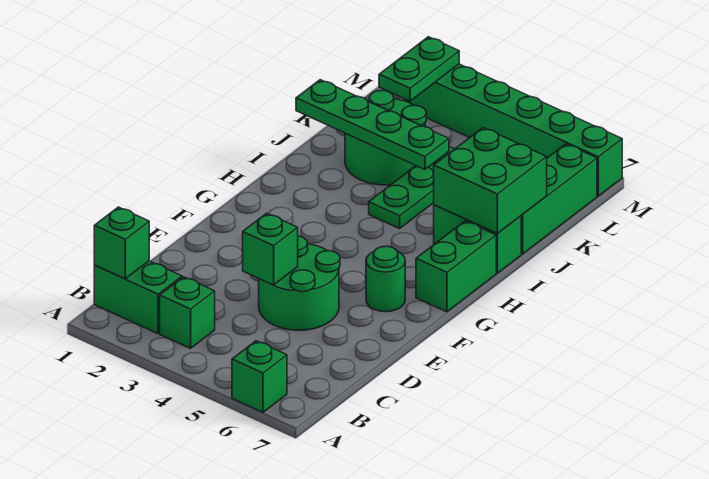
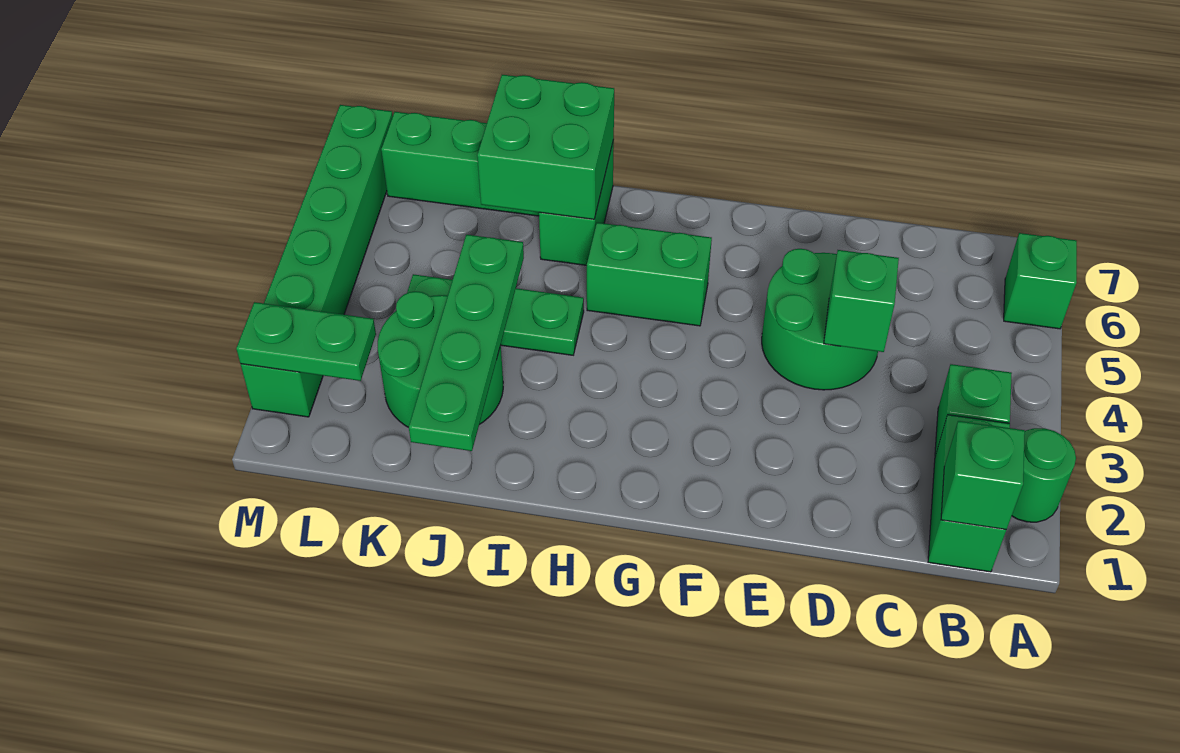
green 1x1 round brick [366,246,405,312] -> green 1x1 round brick moved to [1012,428,1076,522]
green 1x2 brick [416,221,496,312] -> green 1x2 brick moved to [587,223,712,326]

